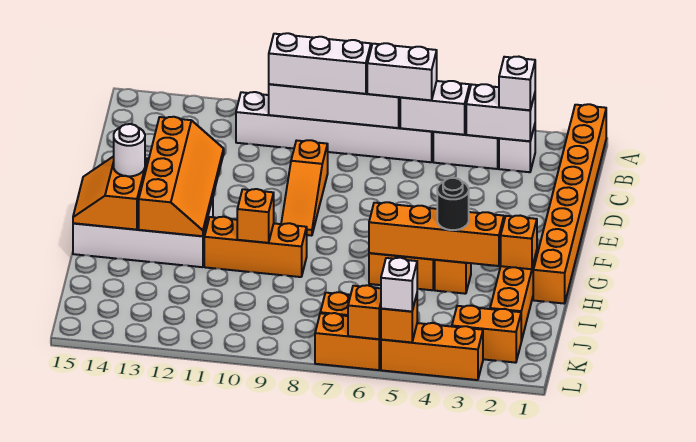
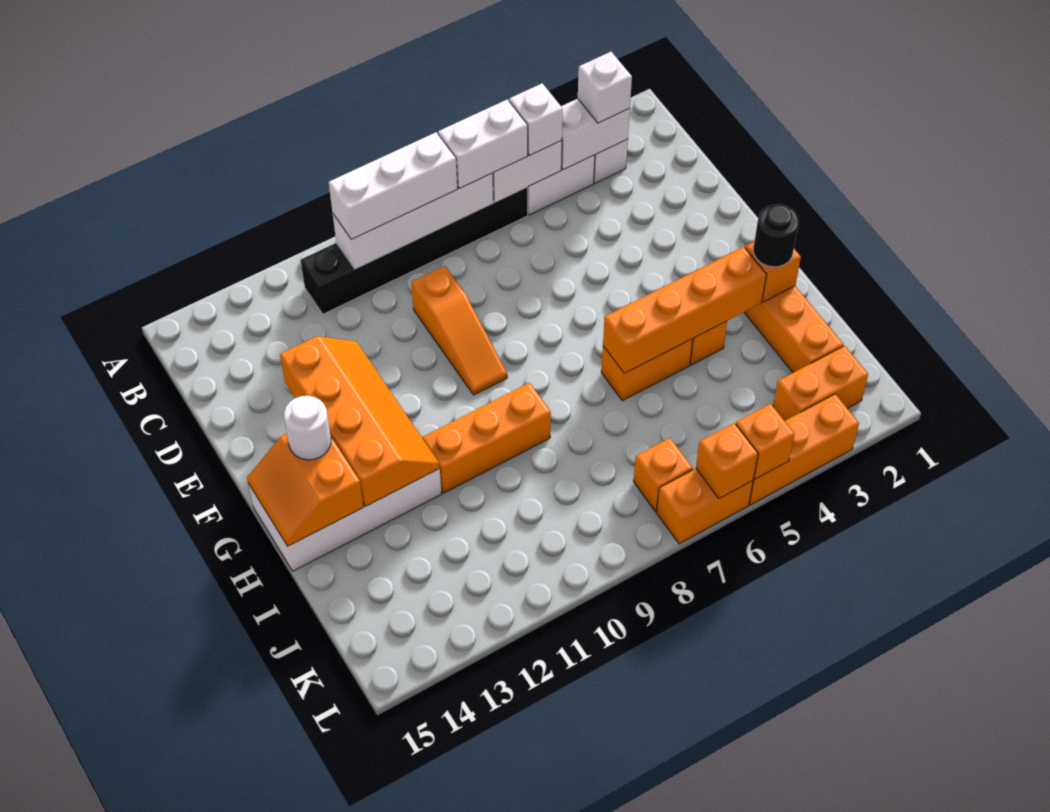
orange 1x8 brick [533,104,606,304] -> none
white 1x6 brick [236,92,433,162] -> black 1x6 brick [301,187,528,314]
black 1x1 round brick [437,178,469,230] -> black 1x1 round brick moved to [753,204,799,267]
orange 1x1 brick [237,189,274,243] -> none
white 1x1 brick [381,258,417,312] -> white 1x1 brick moved to [509,83,563,155]

